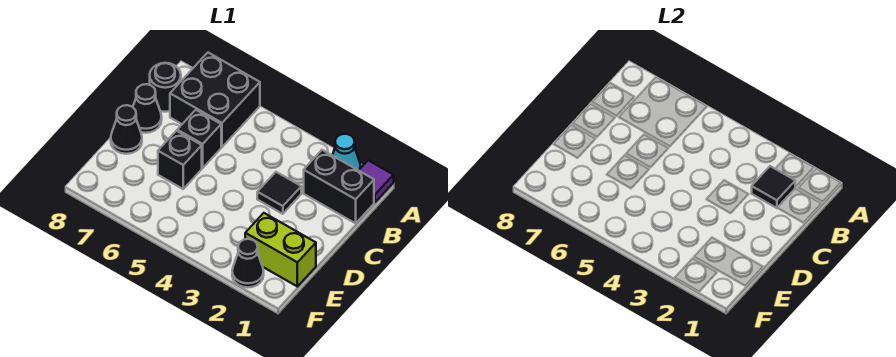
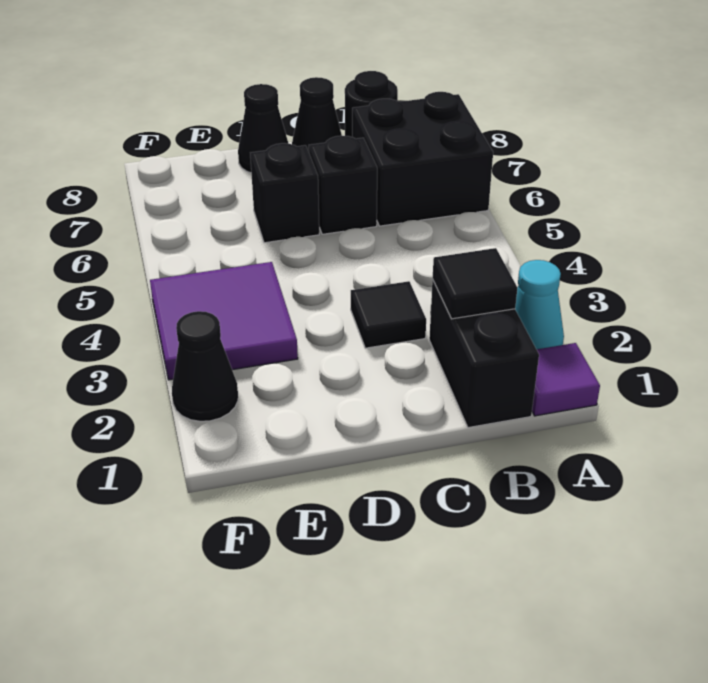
lime 1x2 brick [245,213,316,286] -> none
none -> purple 2x2 tile [150,262,298,380]

